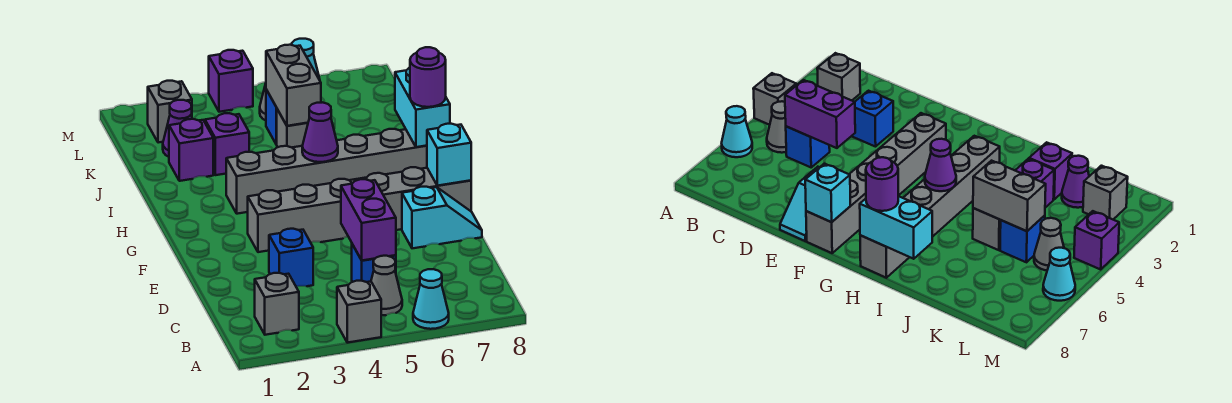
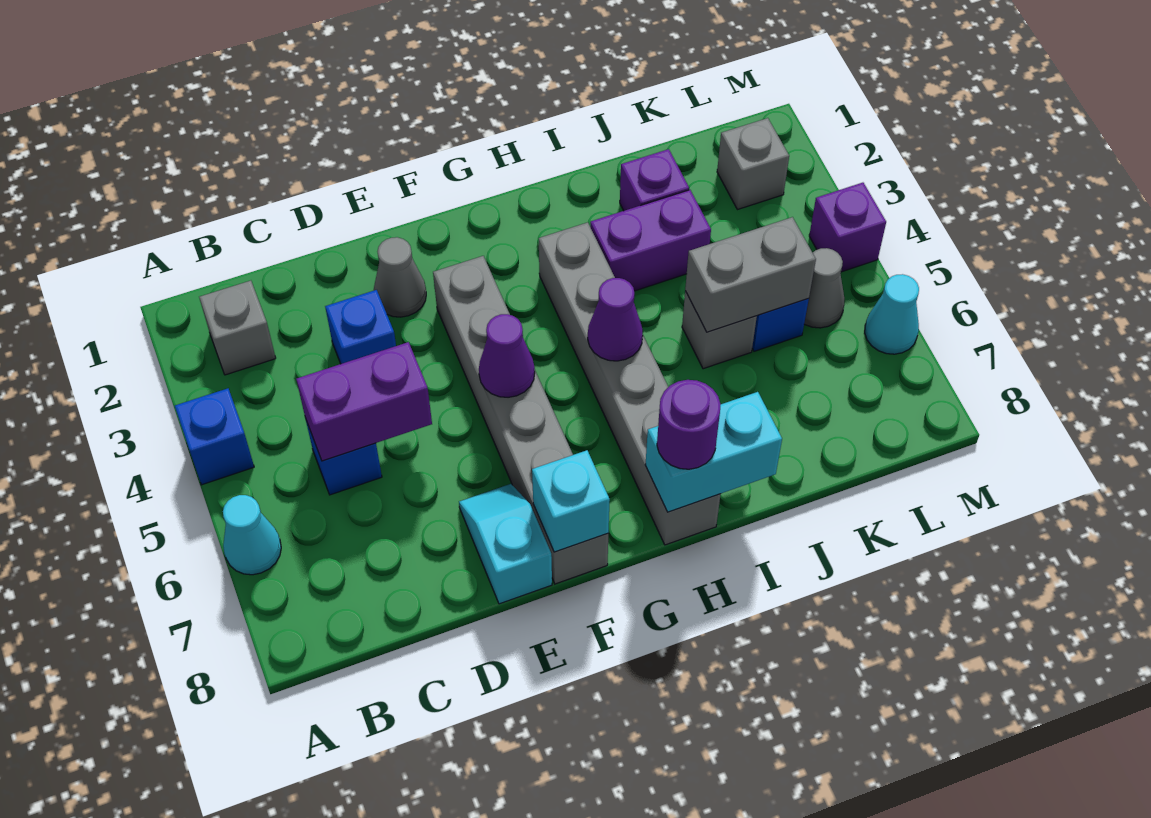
grey 1x1 brick [337,281,381,343] -> blue 1x1 brick [175,388,254,485]
grey 1x1 cone [371,256,402,315] -> grey 1x1 cone moved to [374,237,426,317]
cyan 1x2 slope [402,187,482,248] -> cyan 1x2 slope turned to [459,484,552,604]
purple 1x1 brick [205,113,249,175] -> purple 1x2 brick [590,190,711,291]
purple 1x1 cone [163,100,192,157] -> purple 1x1 cone moved to [479,314,535,397]

